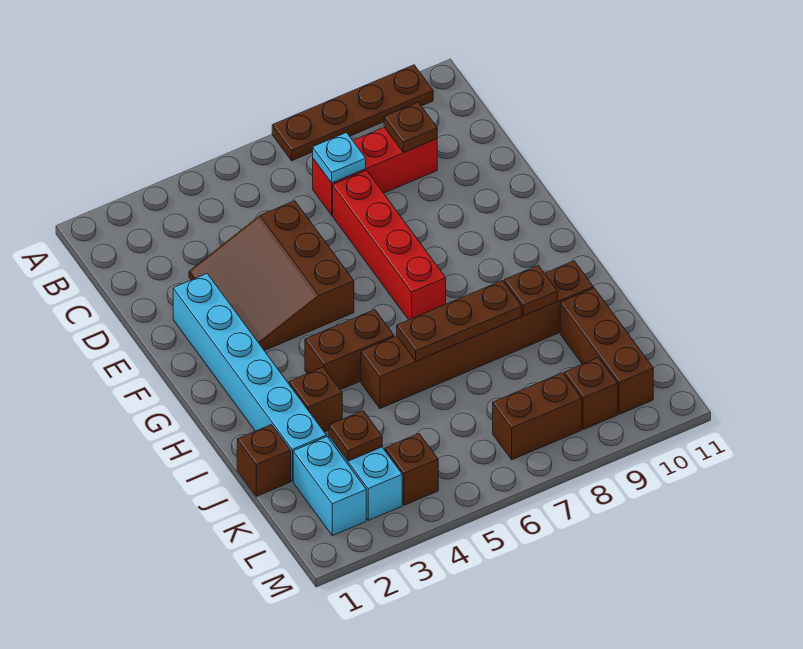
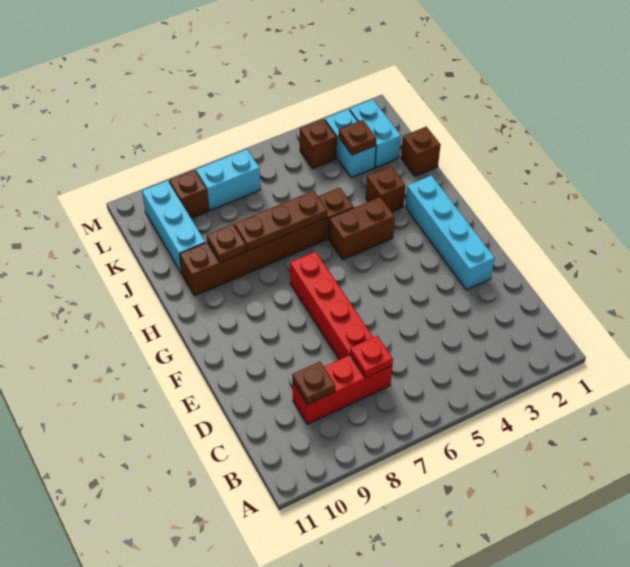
brown 1x4 plate [272,65,433,161] -> none
cyan 1x1 plate [313,133,366,183] -> red 1x1 plate [350,336,393,378]
brown 3x3 slope [189,201,354,351] -> none
cyan 1x6 brick [173,274,326,481] -> cyan 1x4 brick [405,176,495,290]
brown 1x3 brick [560,288,653,414] -> cyan 1x3 brick [142,181,205,274]
brown 1x2 brick [493,373,582,460] -> cyan 1x2 brick [196,149,261,210]

